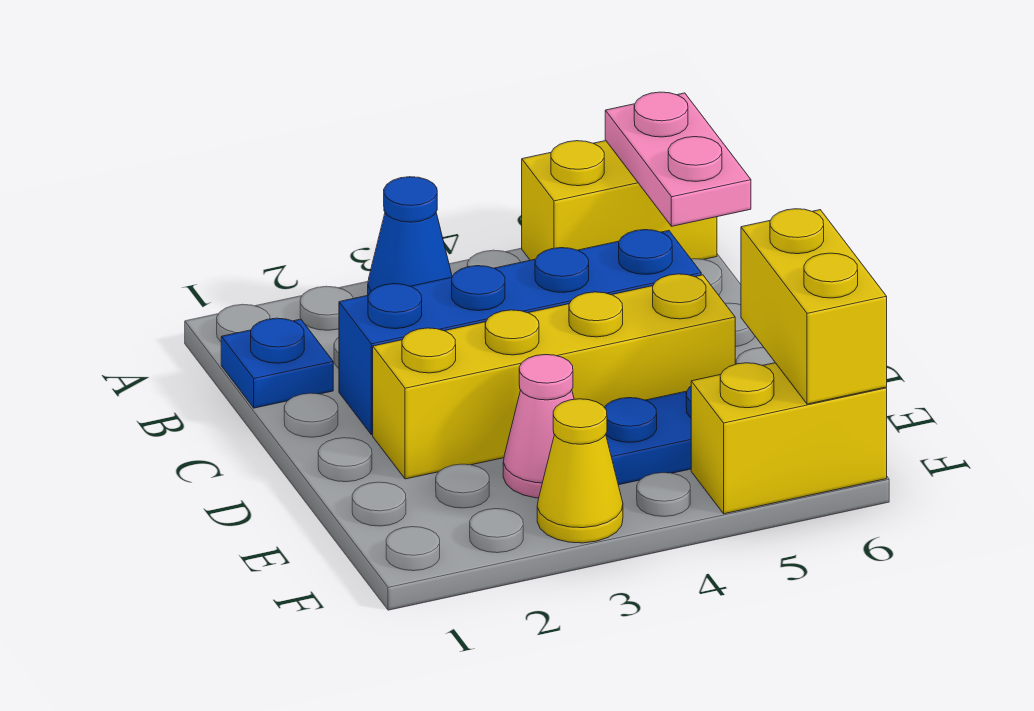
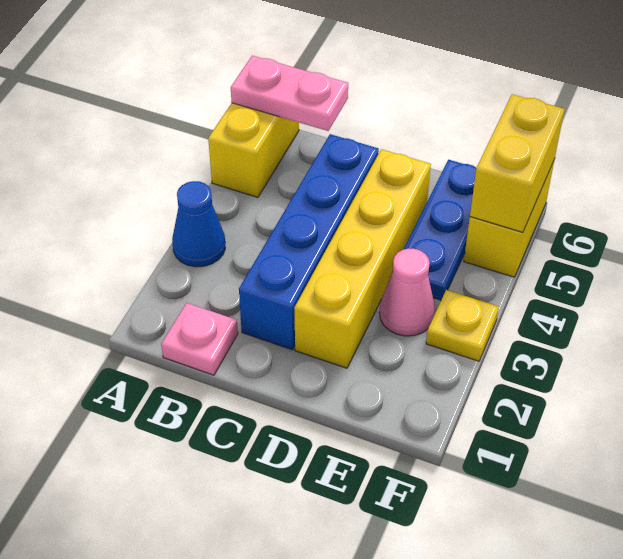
blue 1x1 plate [221,318,333,408] -> pink 1x1 plate [161,303,238,375]
yellow 1x2 brick [741,209,887,404] -> yellow 1x2 brick turned to [470,94,564,232]
yellow 1x1 cone [537,399,623,543] -> yellow 1x1 plate [426,290,499,361]

